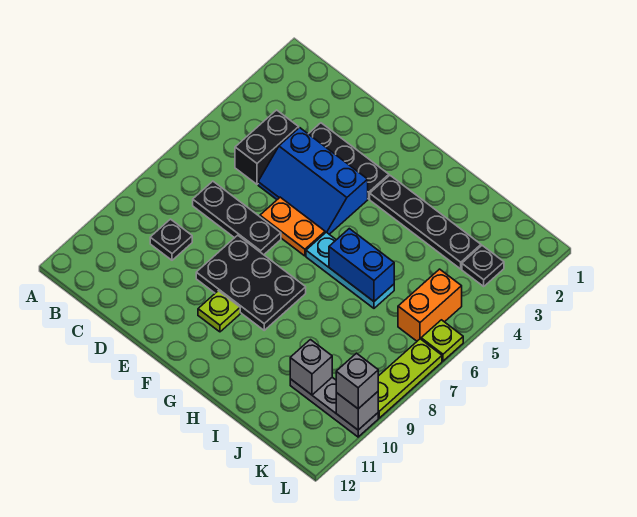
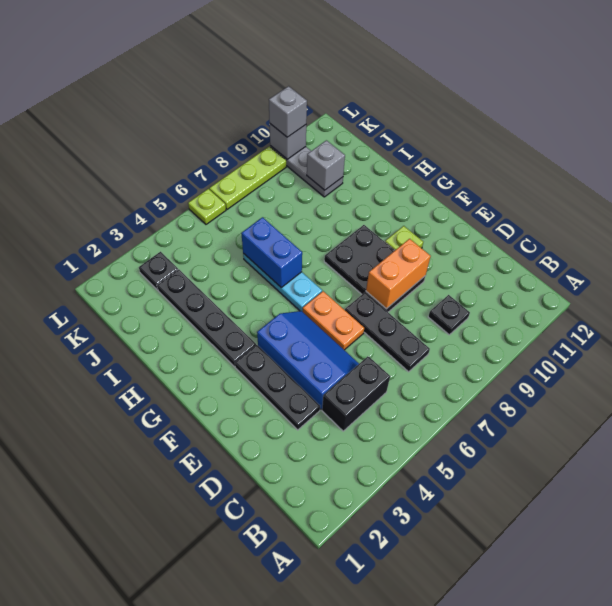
orange 1x2 brick [398,269,462,341] -> orange 1x2 brick moved to [366,239,431,309]

